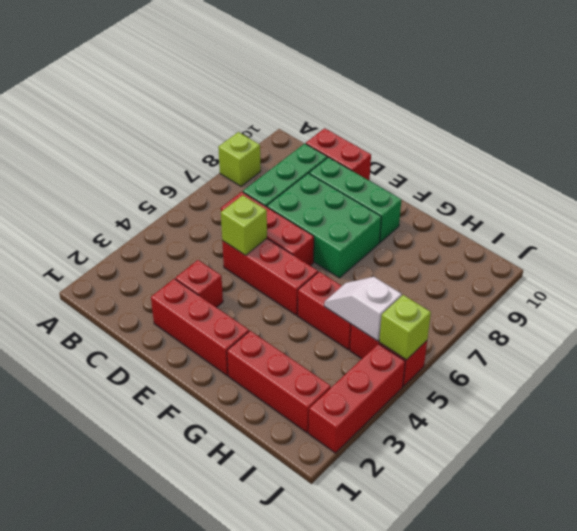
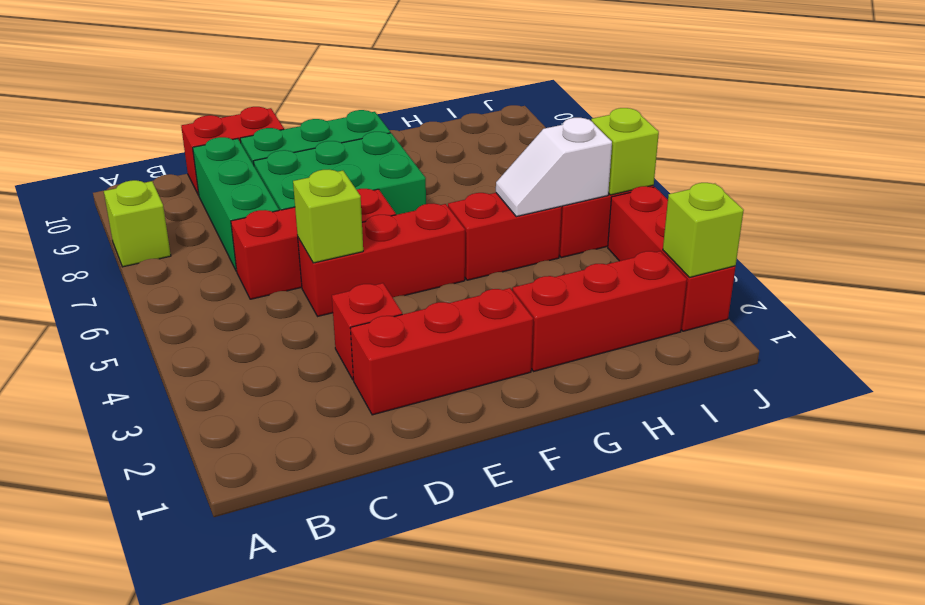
none -> lime 1x1 brick [663,183,744,278]

